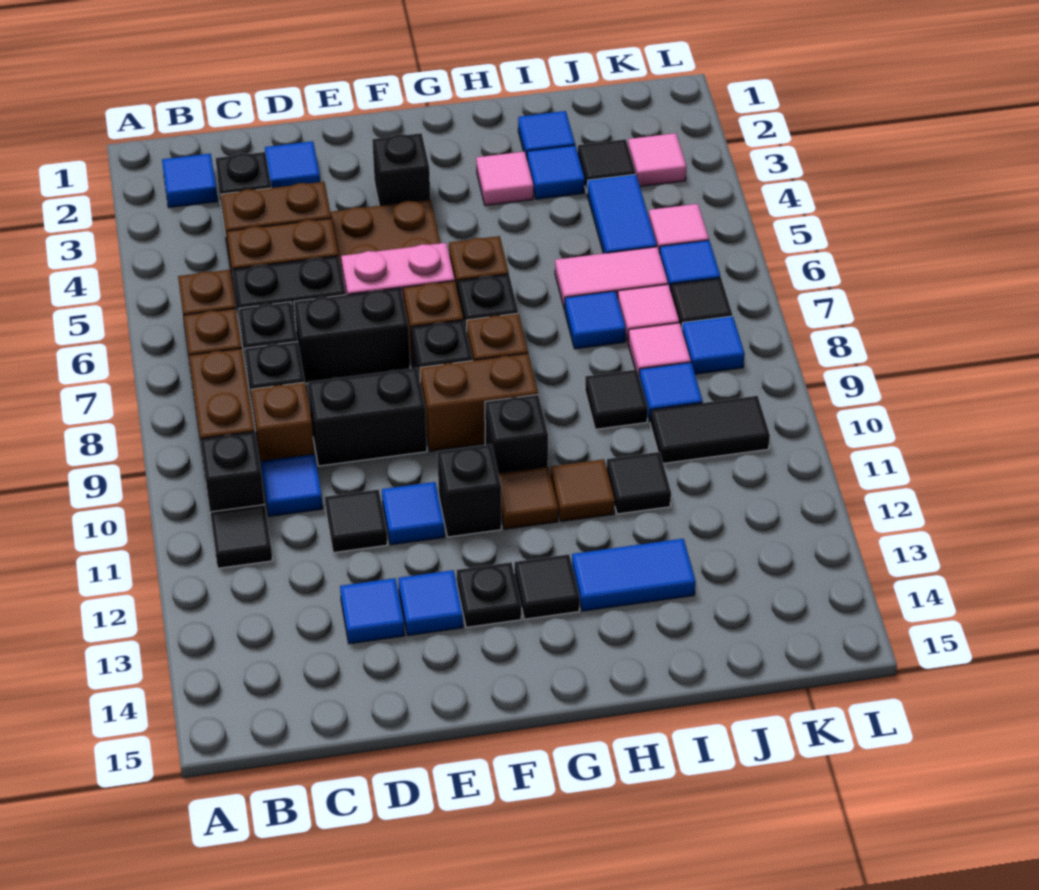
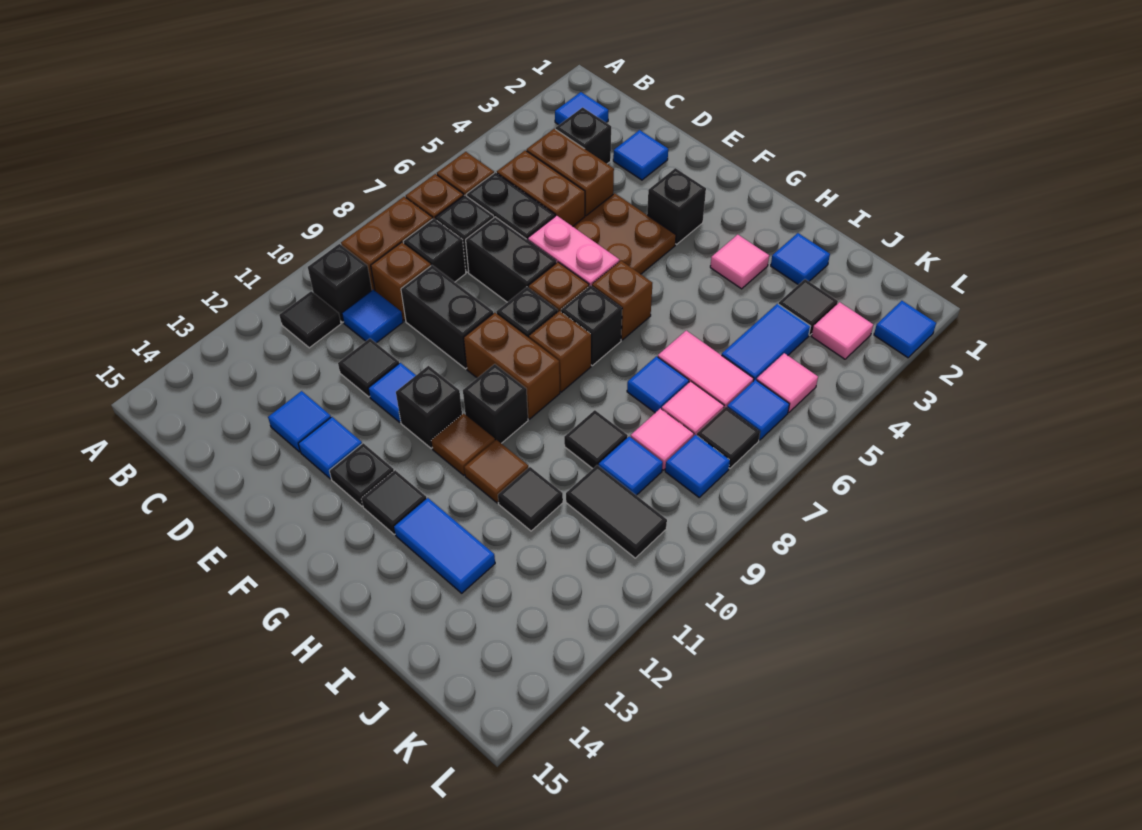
blue 1x1 tile [527,145,585,199] -> blue 1x1 tile moved to [874,301,936,358]

